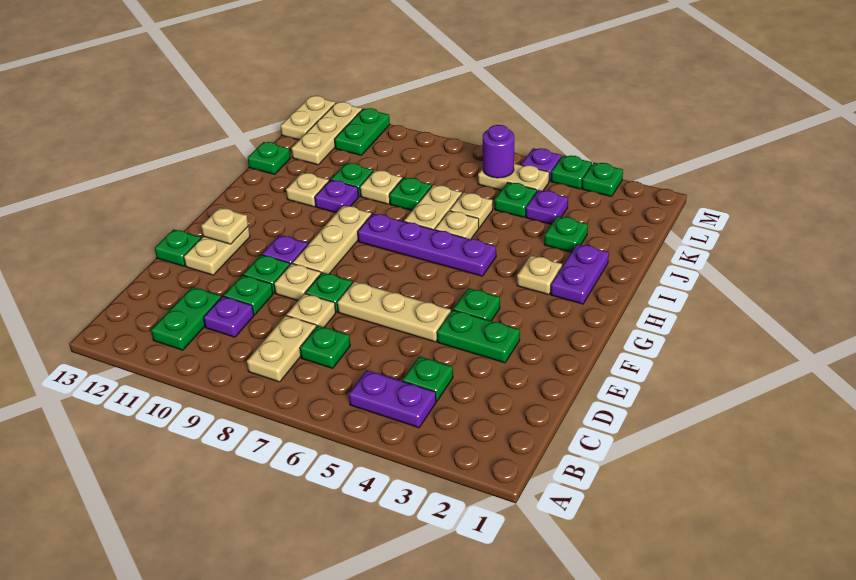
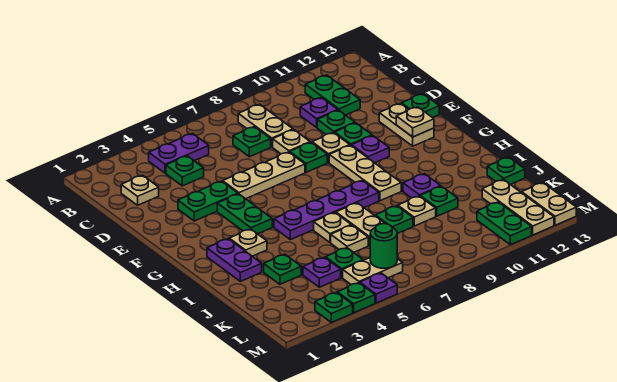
green 1x1 plate [453,288,500,321] -> green 1x2 plate [217,194,272,234]
tan 1x1 plate [286,173,329,207] -> tan 1x1 plate moved to [121,175,159,205]
purple 1x1 round brick [483,125,514,178] -> green 1x1 round brick [370,224,397,268]

